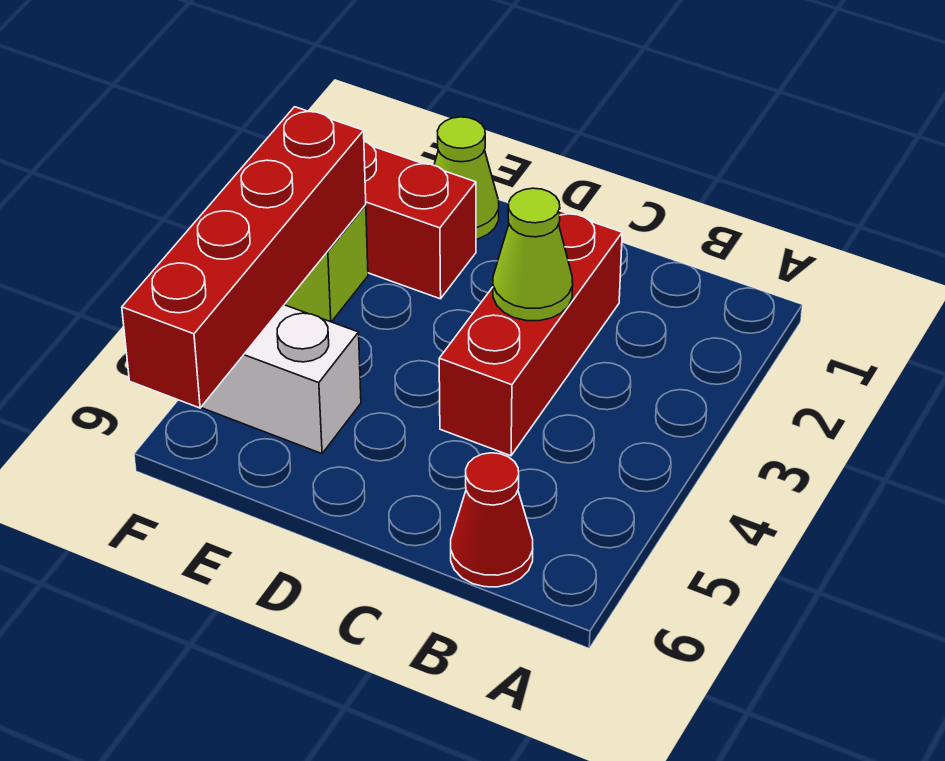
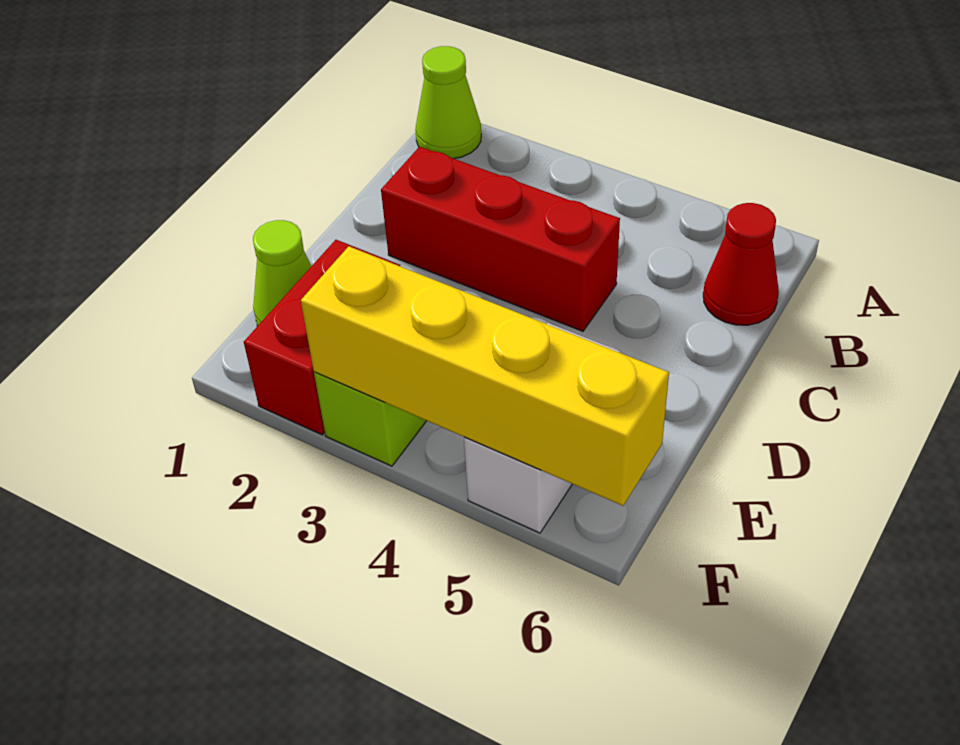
lime 1x1 cone [493,188,573,321] -> lime 1x1 cone moved to [415,46,481,159]
red 1x4 brick [122,107,366,408] -> yellow 1x4 brick [301,246,669,506]

